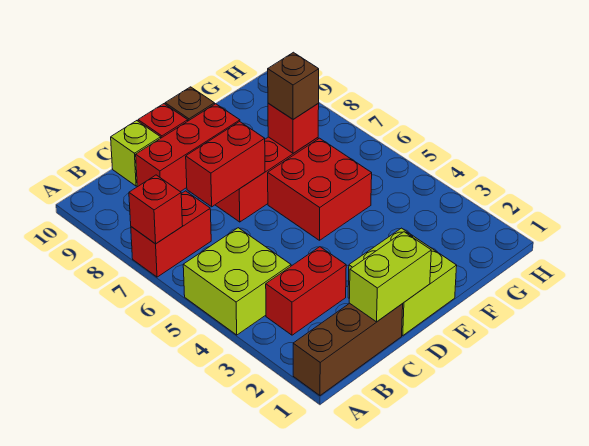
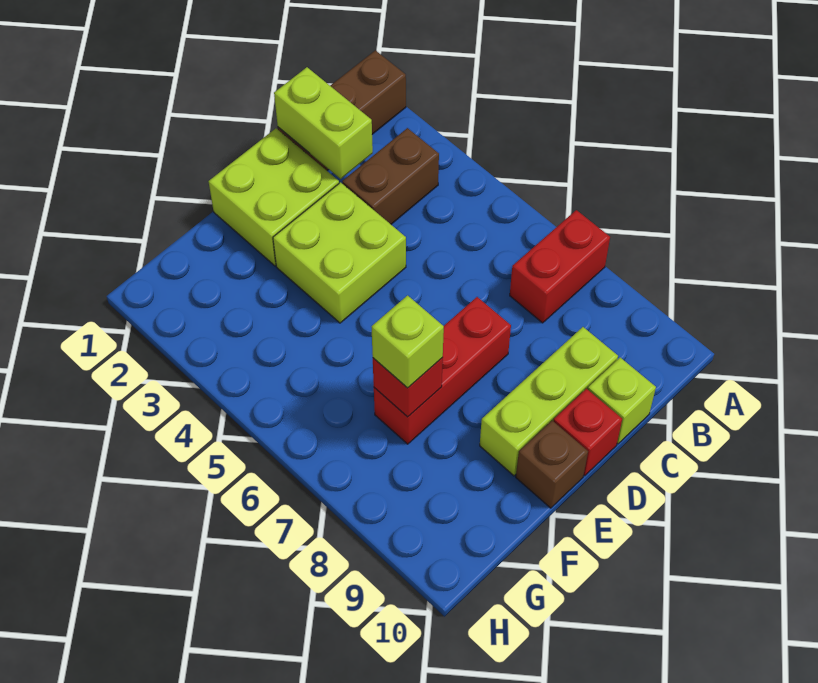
lime 2x2 brick [183,228,291,335] -> lime 2x2 brick moved to [273,182,406,323]
red 1x1 brick [129,175,183,244] -> none
red 1x2 brick [266,247,346,335] -> brown 1x2 brick [342,128,439,224]
lime 1x2 brick [349,232,431,322] -> lime 1x2 brick turned to [274,67,373,179]
red 1x2 brick [186,122,265,207] -> none
red 1x3 brick [136,104,240,192] -> lime 1x3 brick [480,327,618,476]
red 2x2 brick [268,138,372,240] -> none
brown 1x1 brick [268,52,319,119] -> lime 1x1 brick [372,295,444,388]

